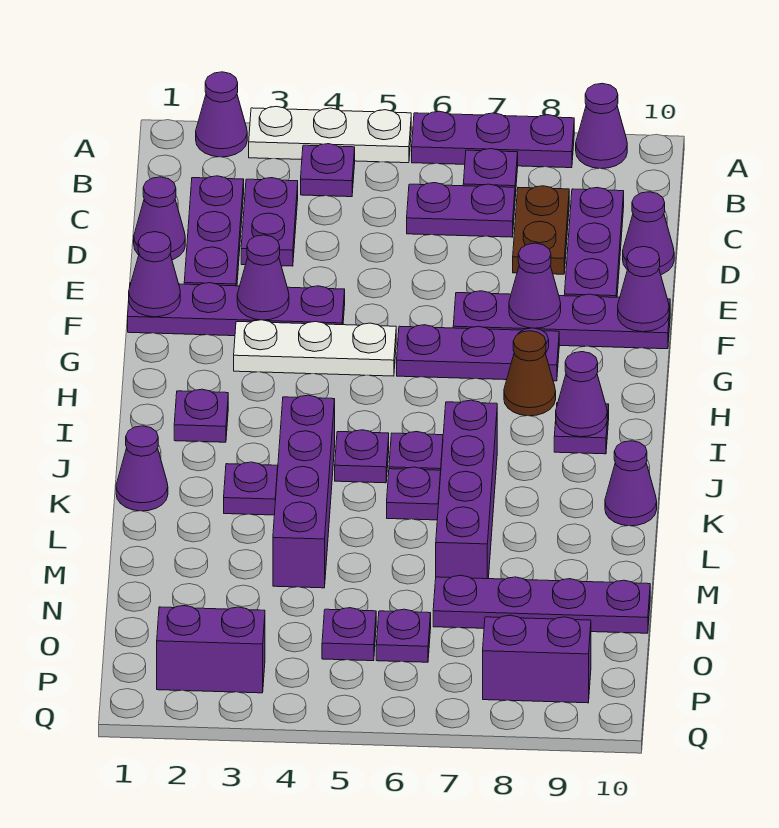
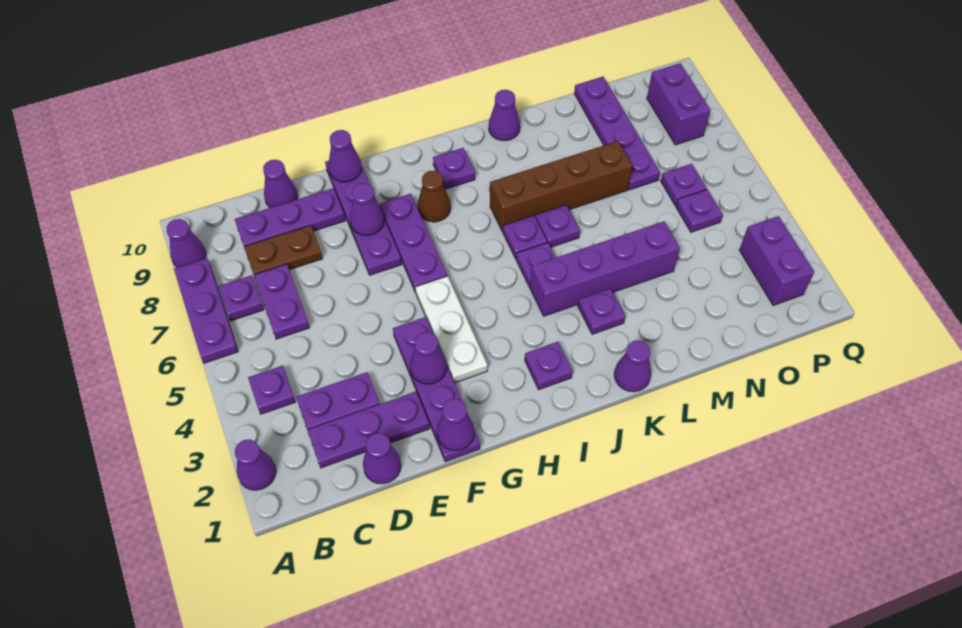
white 1x3 plate [249,106,411,163] -> none
purple 1x1 cone [556,352,607,437] -> none
purple 1x4 brick [436,400,497,579] -> brown 1x4 brick [490,141,632,232]

